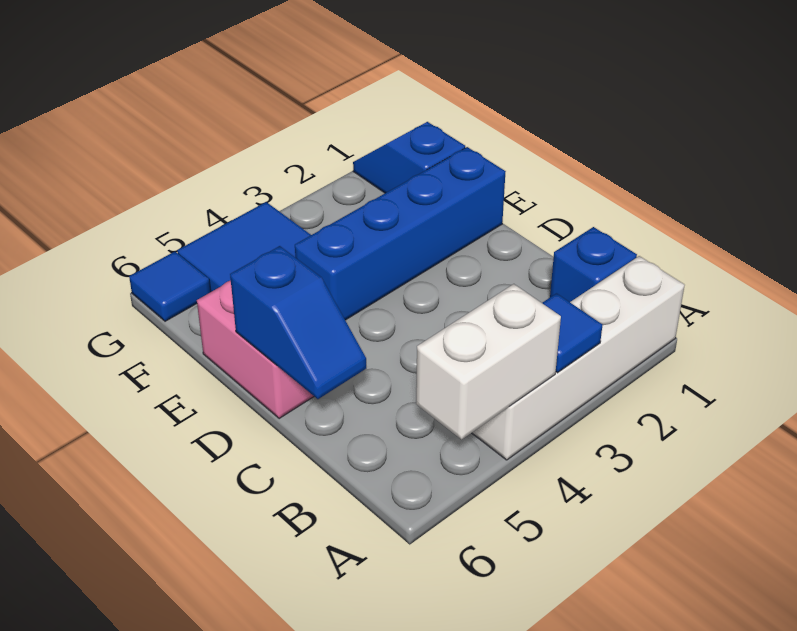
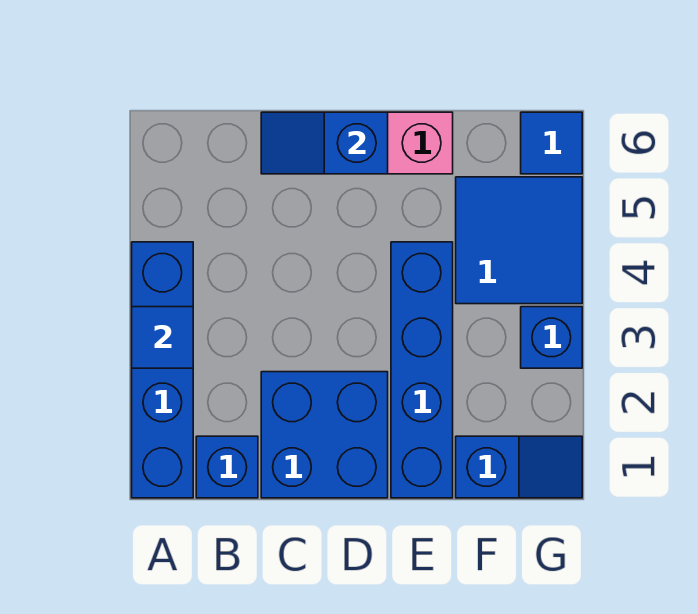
white 1x4 brick [472,256,685,460] -> blue 1x4 brick [132,242,193,498]
white 1x2 brick [416,284,561,439] -> none
none -> blue 2x2 brick [261,372,388,498]
none -> blue 1x1 brick [521,307,582,368]

